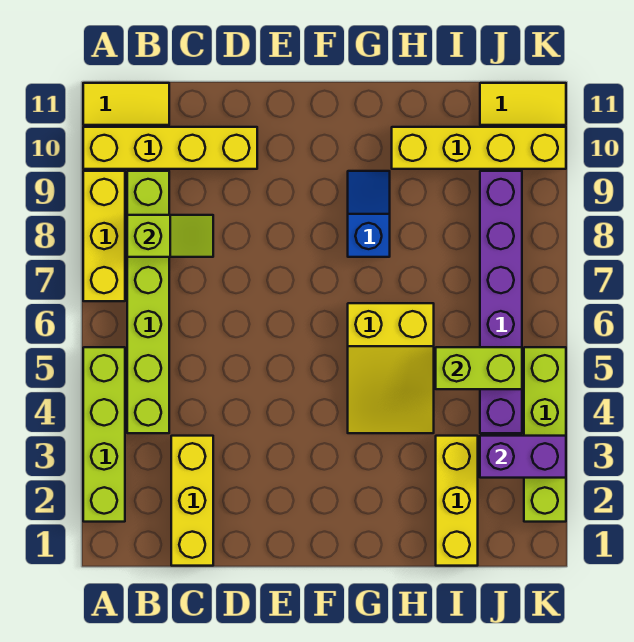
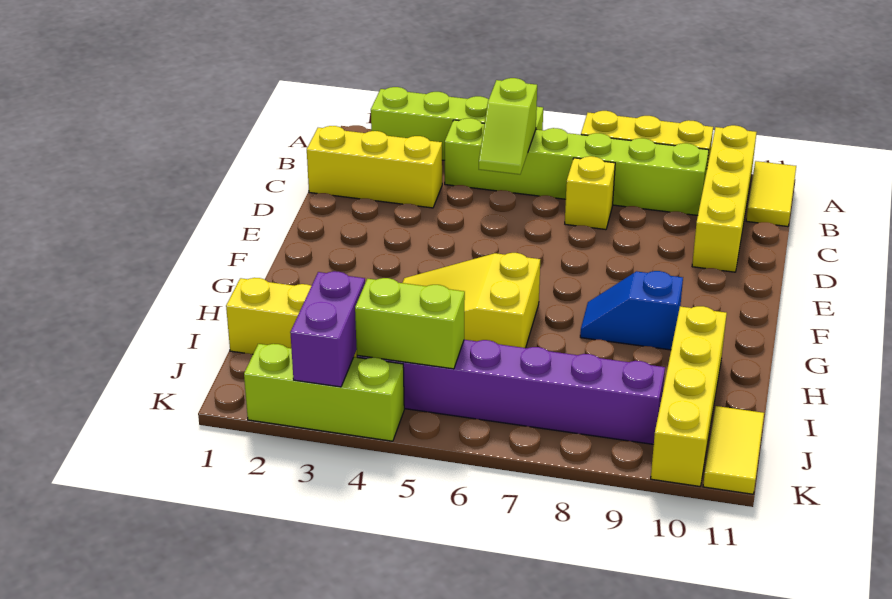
lime 1x2 slope [127,215,213,257] -> lime 1x2 slope moved to [479,78,537,174]
none -> yellow 1x1 brick [565,156,615,230]
blue 1x2 slope [348,171,390,257] -> blue 1x2 slope turned to [580,271,683,350]
lime 1x2 brick [436,347,522,389] -> lime 1x2 brick turned to [355,278,465,369]
lime 1x4 brick [524,347,566,522] -> lime 1x3 brick [244,344,404,441]

